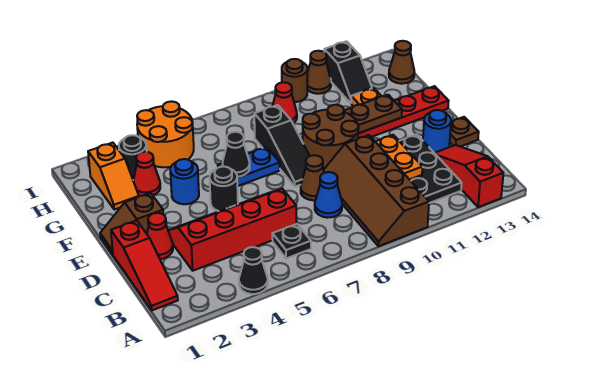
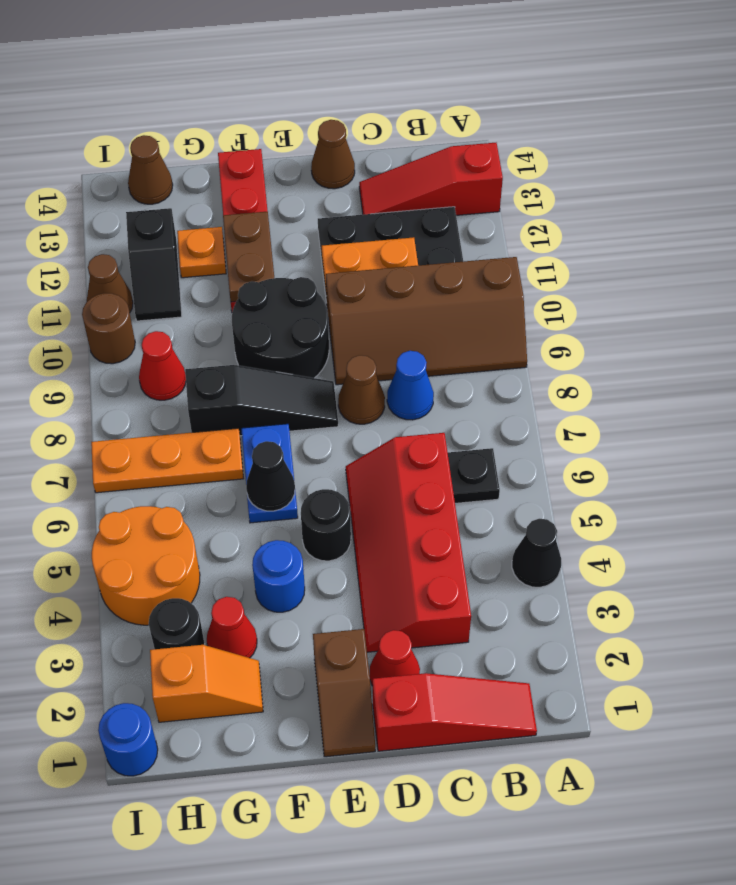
blue 1x1 round brick [423,110,451,153] -> blue 1x1 round brick moved to [98,703,158,776]
brown 1x1 plate [450,117,479,147] -> brown 1x1 cone [311,120,355,189]
brown 2x2 round brick [303,105,359,170] -> black 2x2 round brick [232,277,329,378]
none -> orange 1x3 plate [91,428,243,493]
black 1x2 slope [324,41,372,103] -> black 1x2 slope turned to [126,208,182,321]

